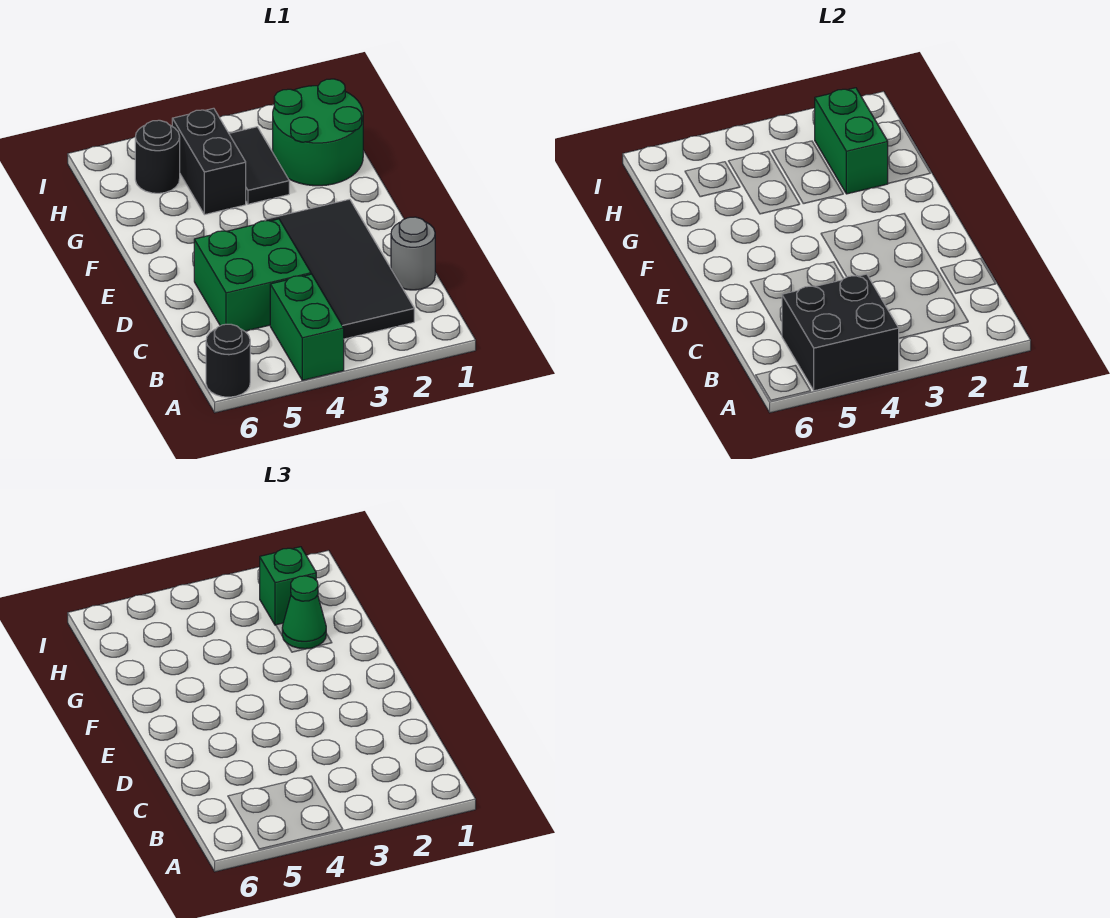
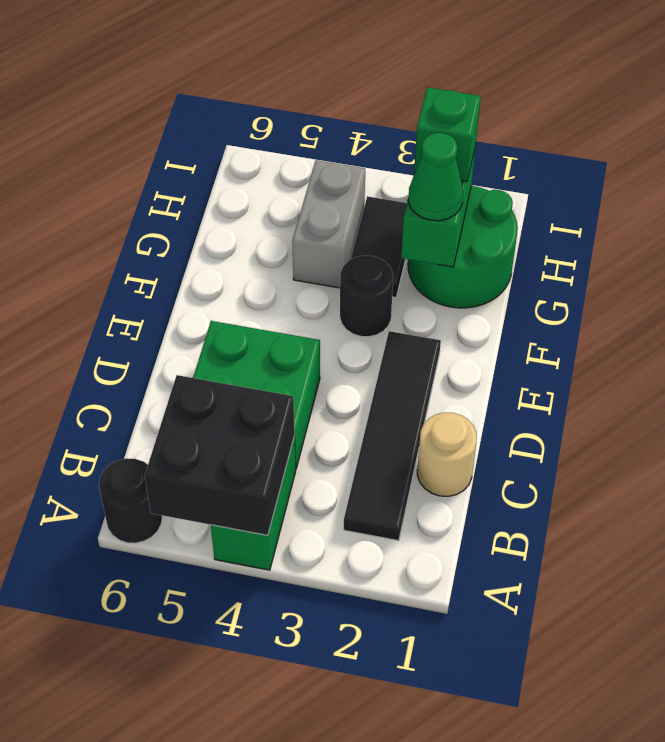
black 2x4 tile [265,199,414,339] -> black 1x4 tile [344,331,441,541]
grey 1x1 round brick [391,217,435,290] -> tan 1x1 round brick [417,412,477,496]
black 1x2 brick [172,108,246,215] -> grey 1x2 brick [292,160,365,288]
black 1x1 round brick [135,120,180,193] -> black 1x1 round brick moved to [340,256,393,337]

